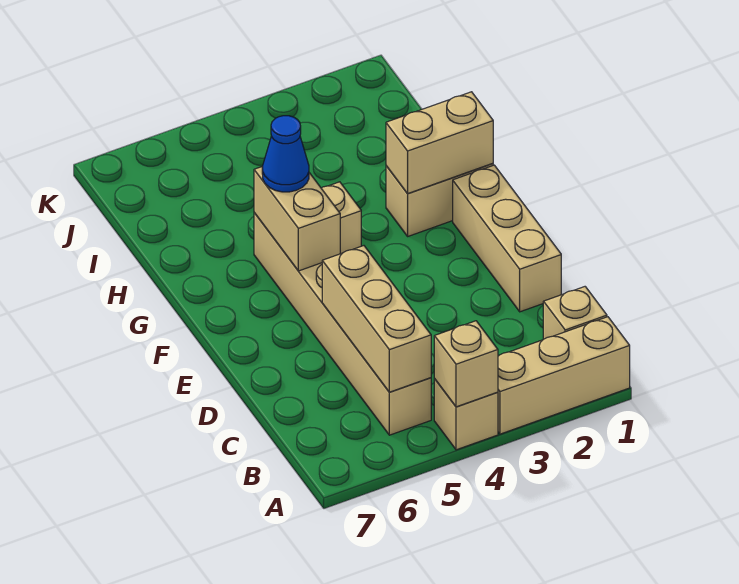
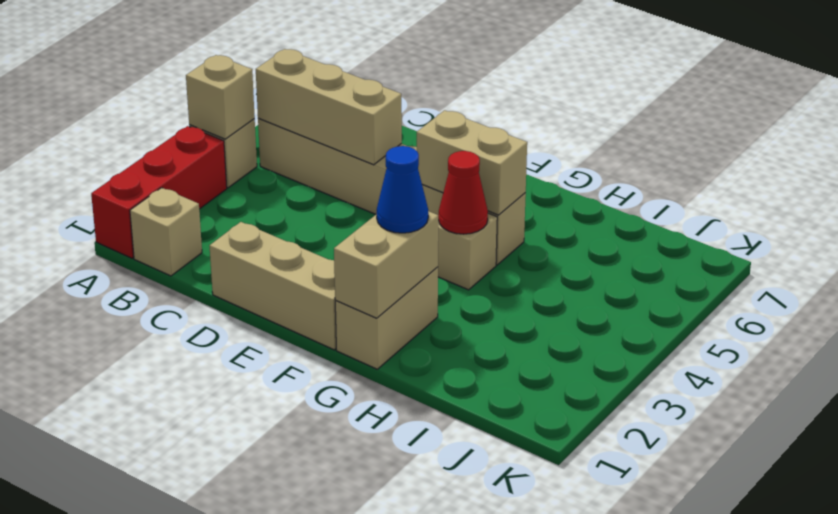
tan 1x3 brick [498,317,630,434] -> red 1x3 brick [91,126,227,258]
none -> red 1x1 cone [438,151,488,234]
blue 1x1 cone [262,116,309,192] -> blue 1x1 cone moved to [377,146,428,233]

